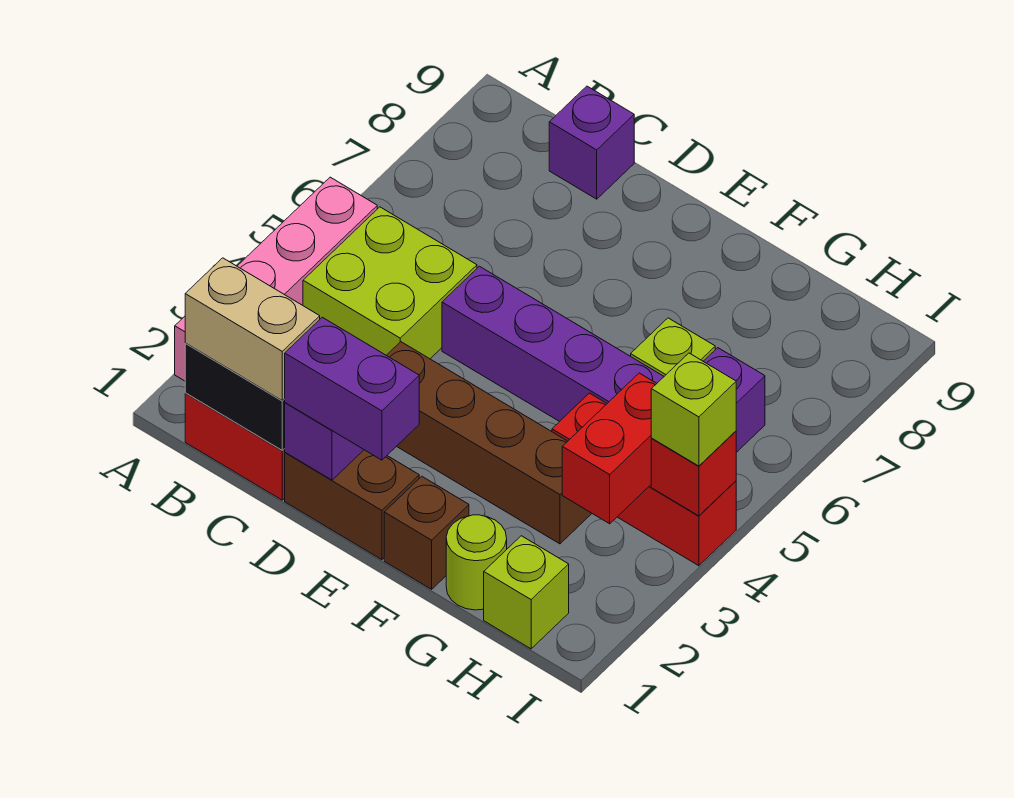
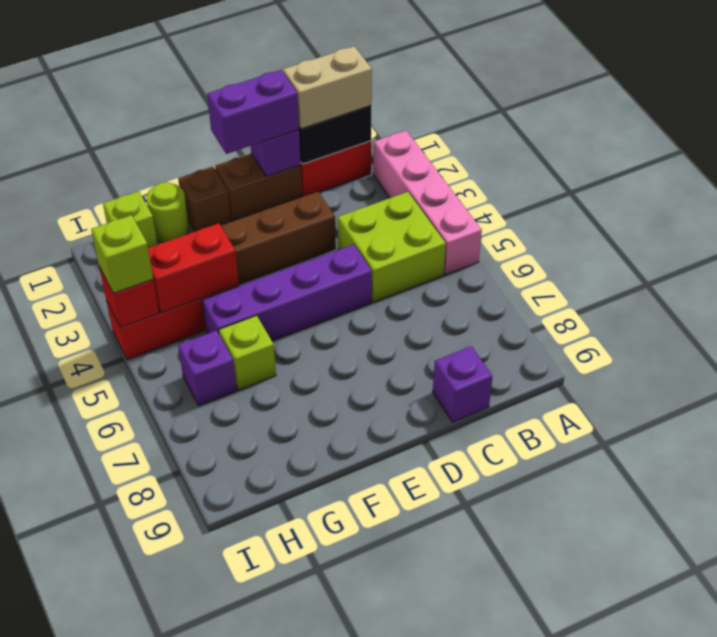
red 1x2 brick [562,373,657,524] -> red 1x2 brick turned to [148,223,239,313]

